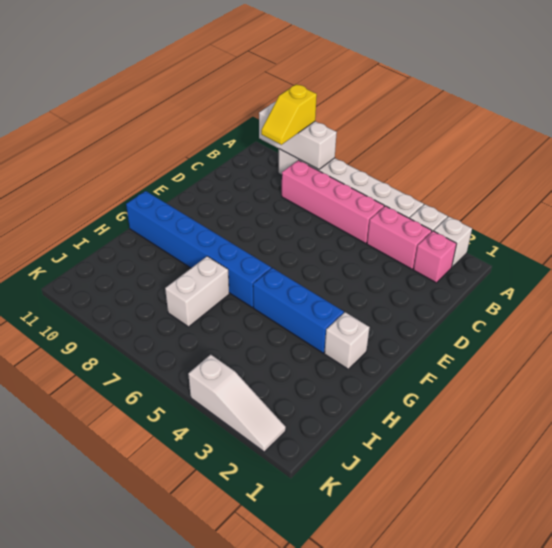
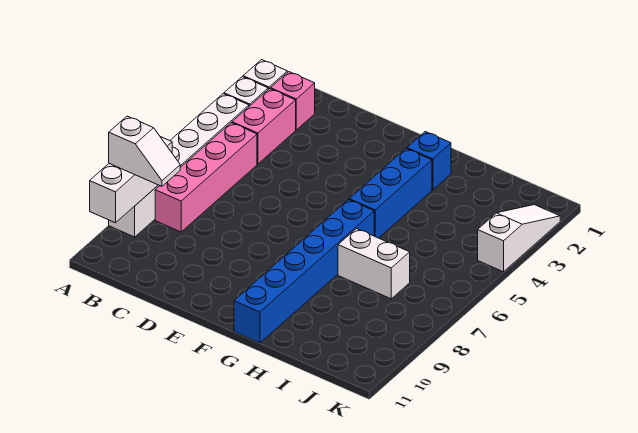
yellow 1x2 slope [261,84,317,145] -> white 1x2 slope [109,116,180,186]
white 1x1 brick [324,312,370,369] -> blue 1x1 brick [407,132,451,190]

